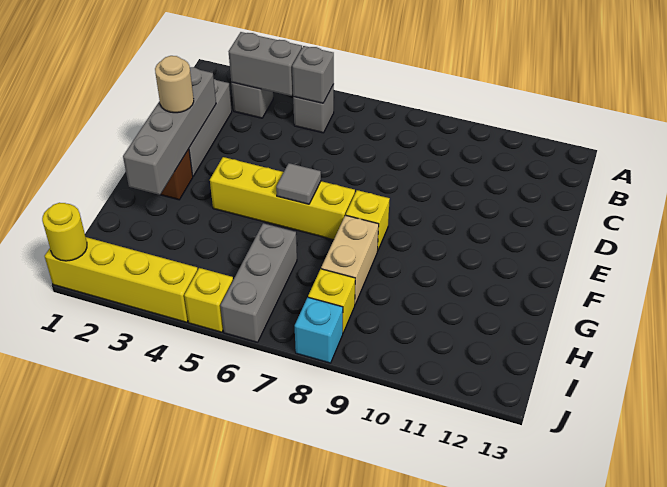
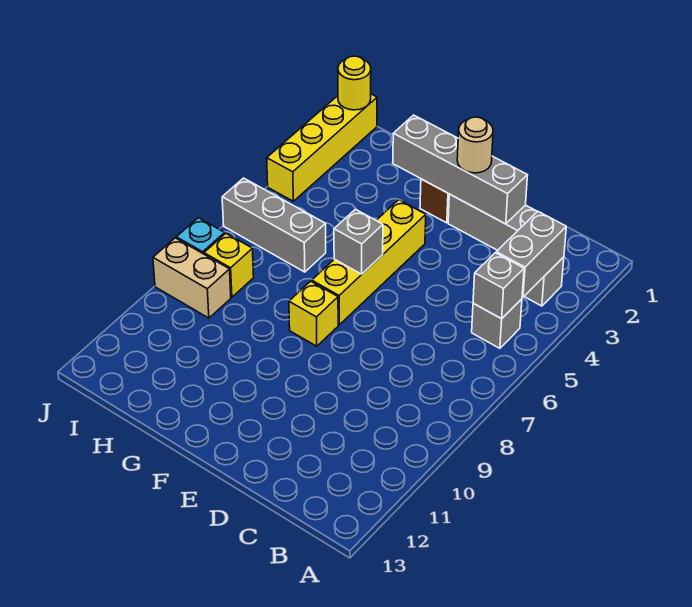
grey 1x1 tile [276,163,321,204] -> grey 1x1 brick [334,209,383,274]
tan 1x2 brick [321,215,379,304] -> tan 1x2 brick moved to [153,238,231,318]
yellow 1x1 brick [184,268,233,332] -> none

